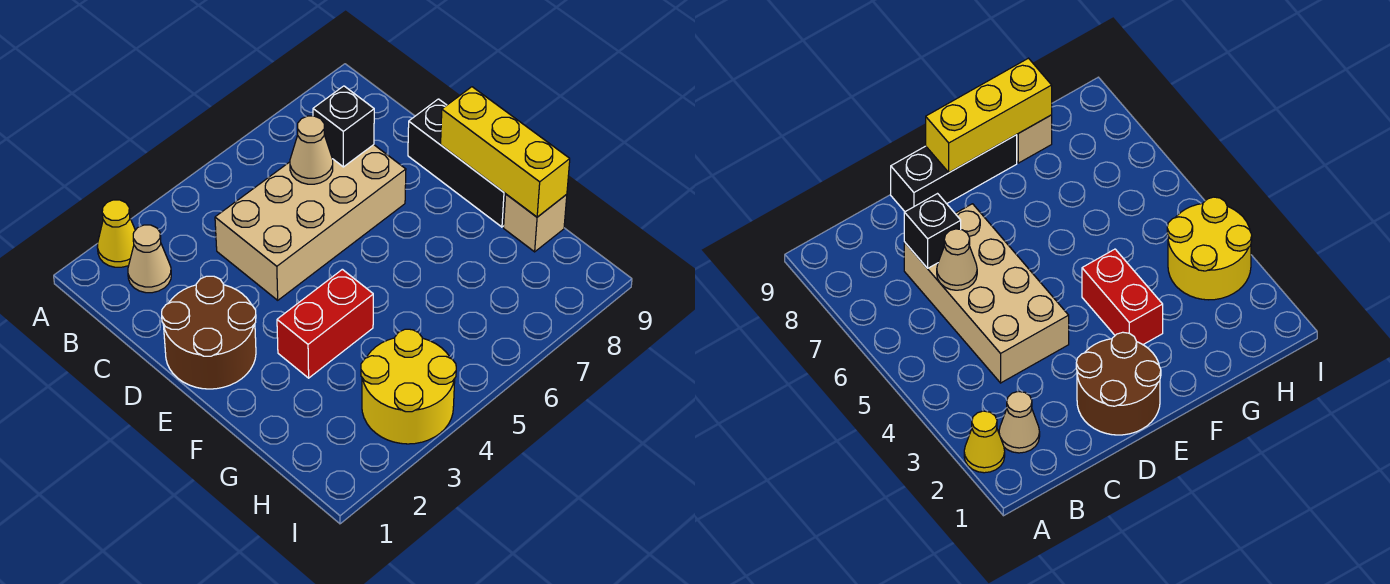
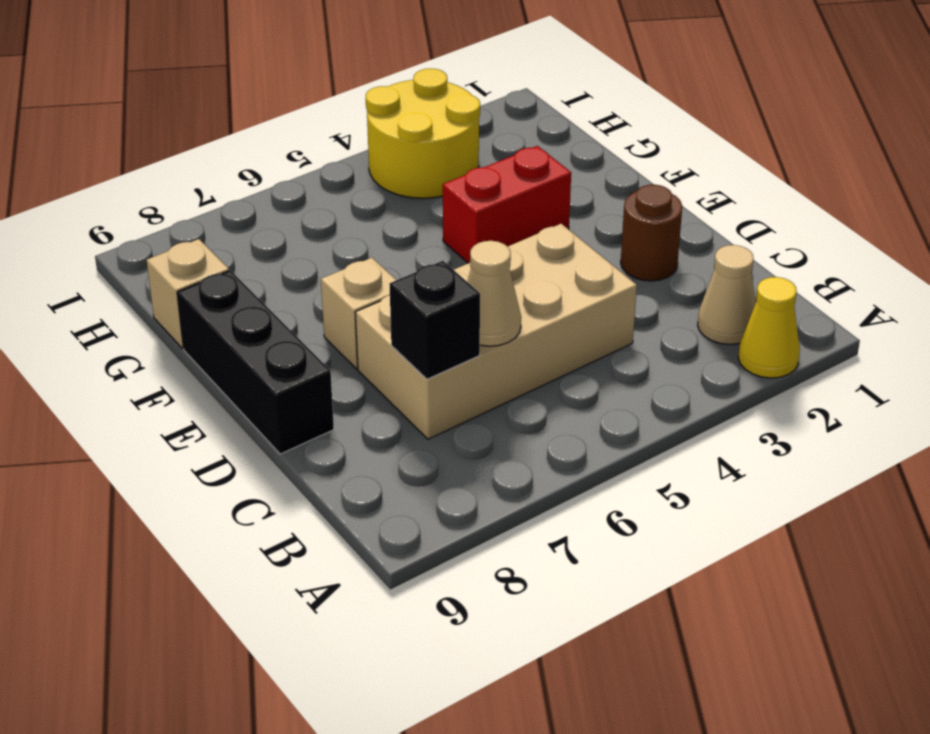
brown 2x2 round brick [162,276,256,389] -> brown 1x1 round brick [621,185,682,281]
none -> tan 1x1 brick [321,258,396,369]
yellow 1x3 brick [441,87,570,217] -> none

